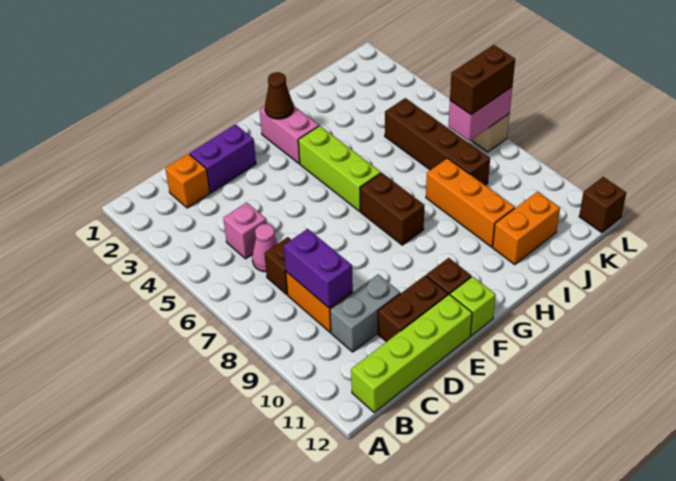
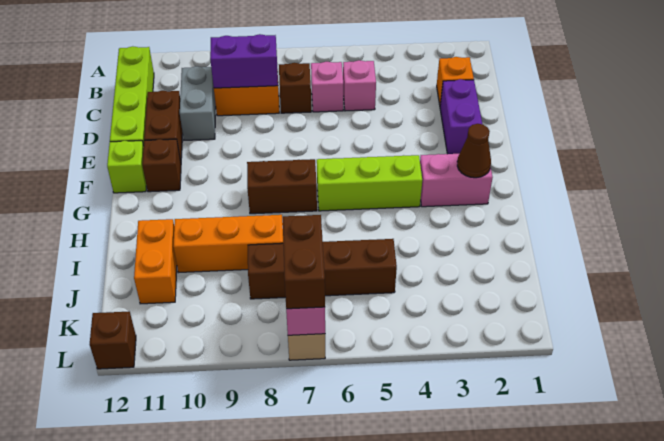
pink 1x1 cone [252,224,278,272] -> pink 1x1 brick [311,62,343,112]

